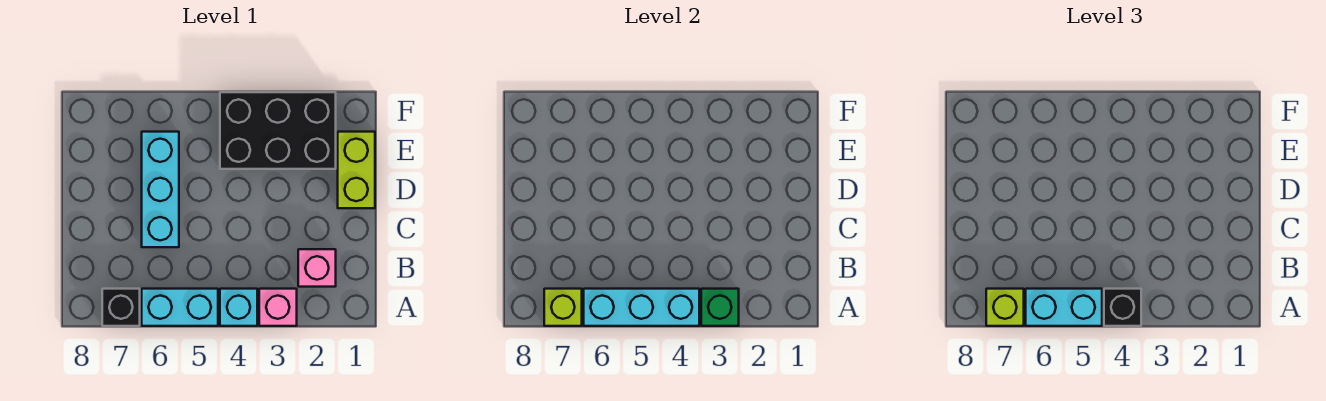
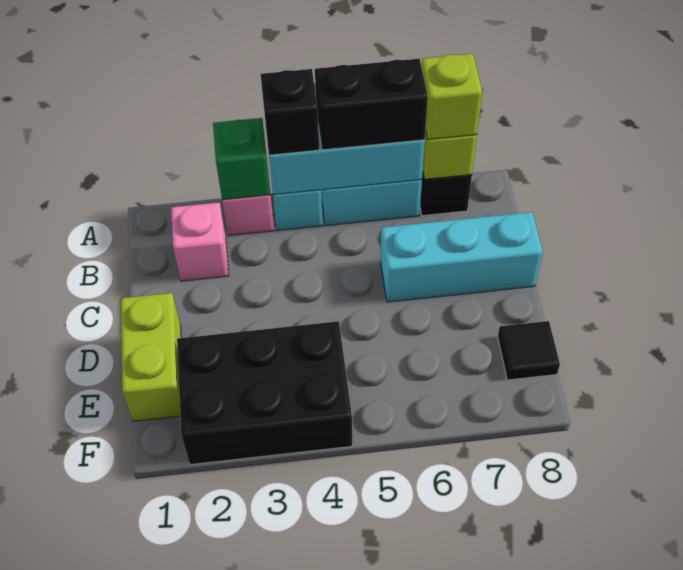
cyan 1x2 brick [1026,289,1102,326] -> black 1x2 brick [315,59,428,150]
cyan 1x3 brick [142,132,179,247] -> cyan 1x3 brick turned to [380,212,543,302]
none -> black 1x1 tile [498,321,560,380]

